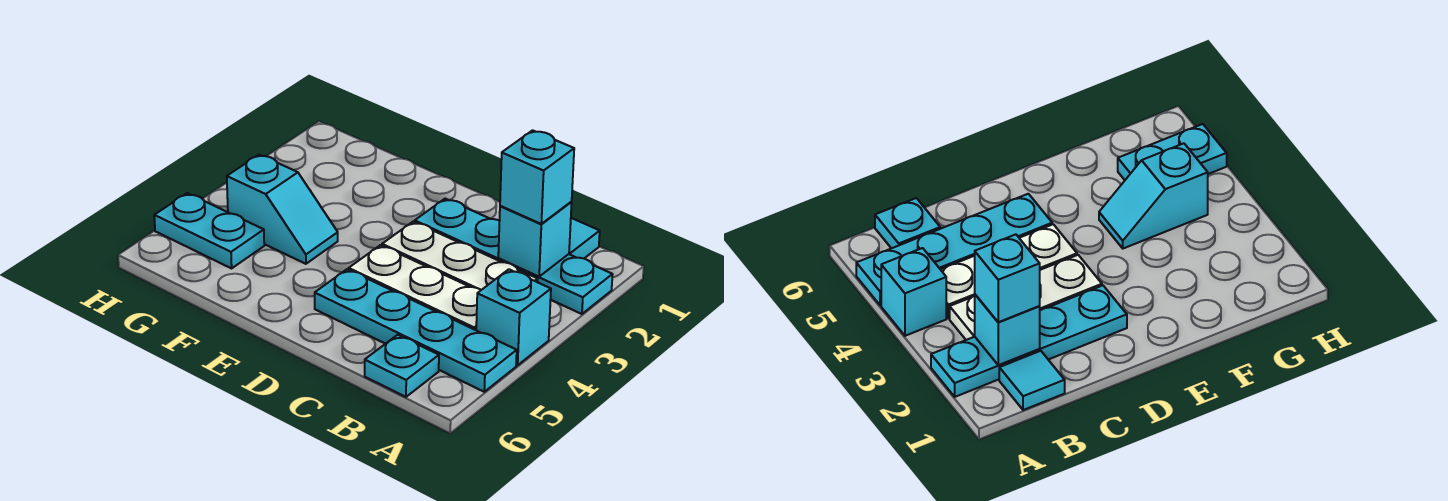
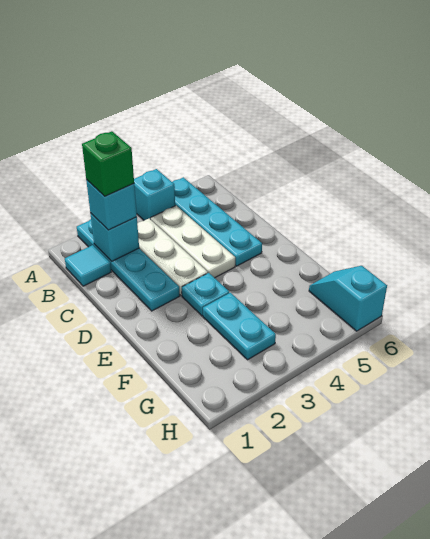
none -> green 1x1 brick [82,131,134,196]
cyan 1x1 plate [365,335,439,397] -> cyan 1x1 plate moved to [182,273,229,316]
cyan 1x2 slope [227,155,338,264] -> cyan 1x2 slope moved to [309,266,387,331]
cyan 1x2 plate [154,193,264,268] -> cyan 1x2 plate moved to [203,293,276,360]

